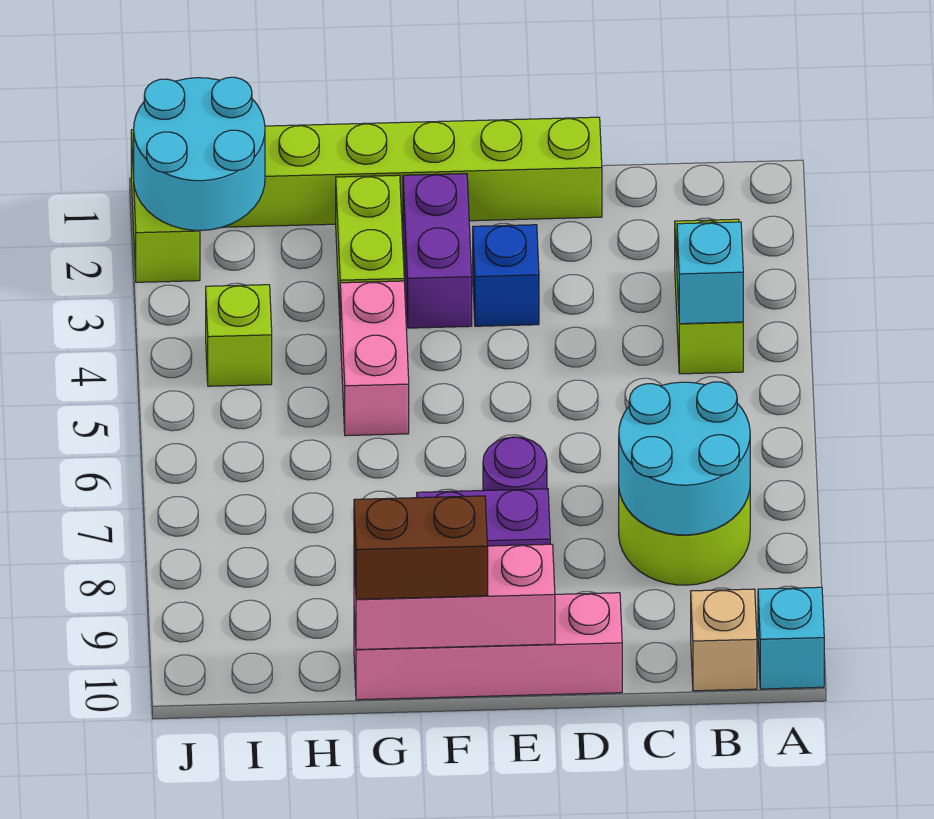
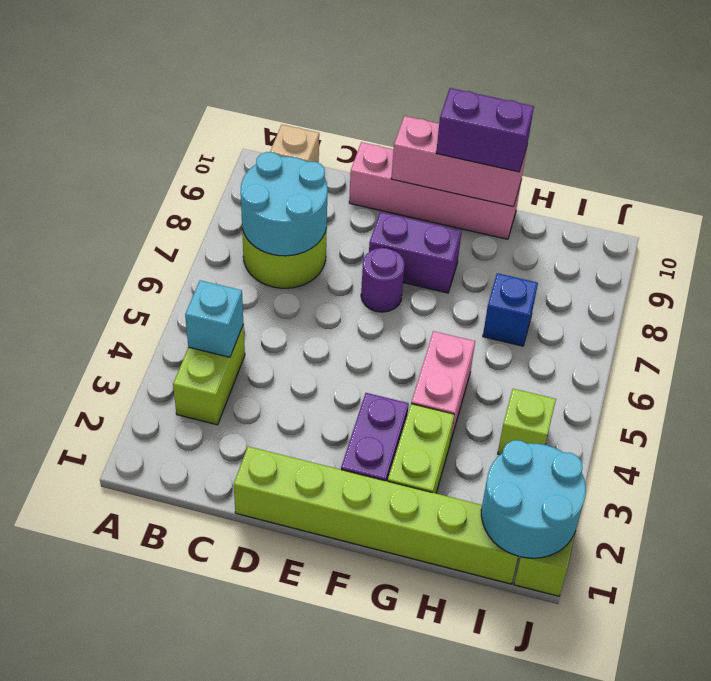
cyan 1x1 brick [758,587,824,689] -> none
blue 1x1 brick [473,225,539,326] -> blue 1x1 brick moved to [483,273,538,346]
brown 1x2 brick [354,496,488,599] -> purple 1x2 brick [436,88,534,172]

